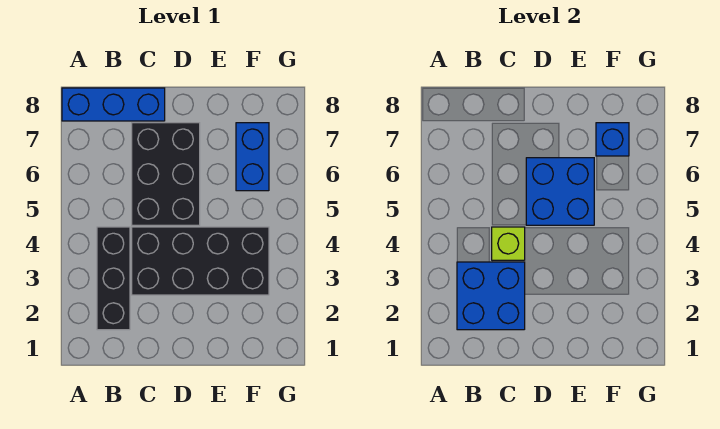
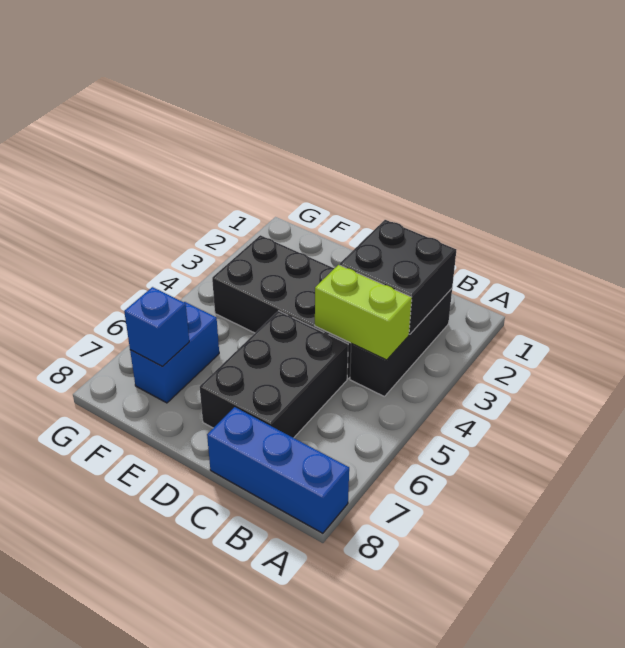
blue 2x2 brick [457,262,525,330] -> black 2x2 brick [340,220,456,334]
lime 1x1 brick [492,227,525,260] -> lime 1x2 brick [315,265,412,360]
blue 2x2 brick [526,158,594,225] -> none

